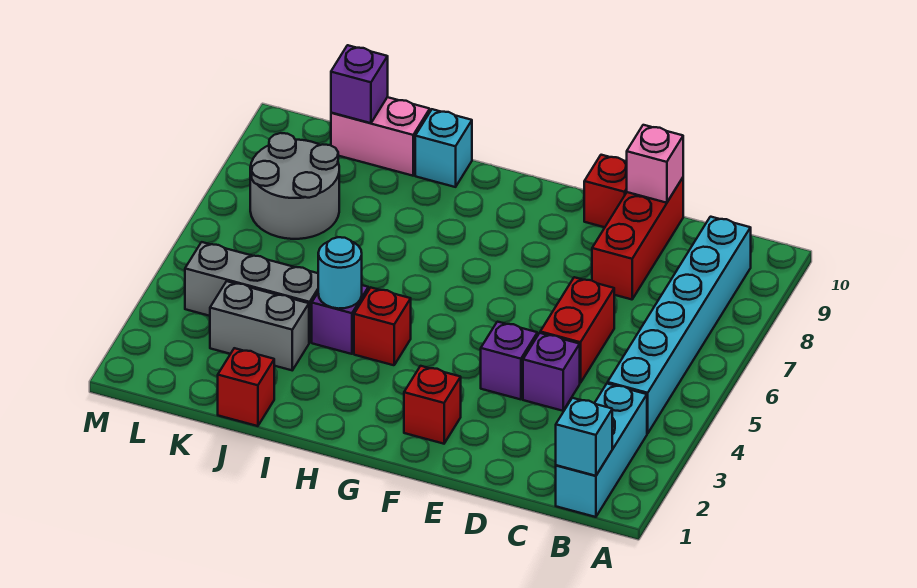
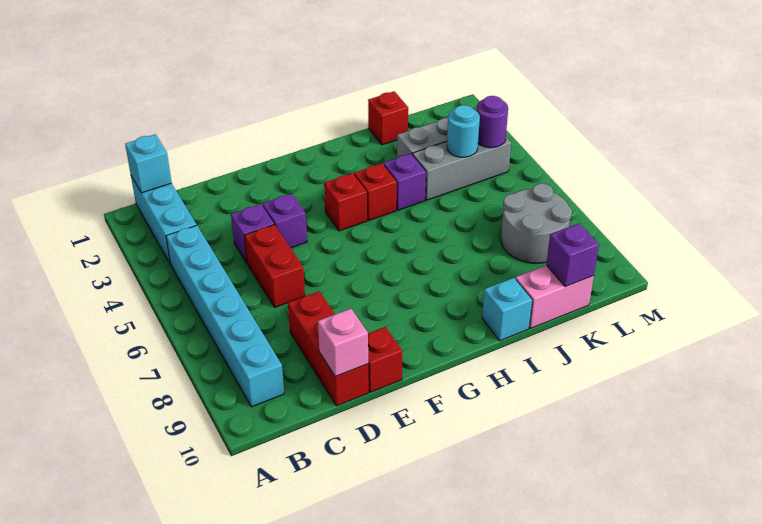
red 1x1 brick [404,366,461,444] -> red 1x1 brick moved to [324,173,367,231]
cyan 1x1 round brick [318,237,362,309] -> cyan 1x1 round brick moved to [447,105,480,157]
none -> purple 1x1 round brick [477,96,508,148]

